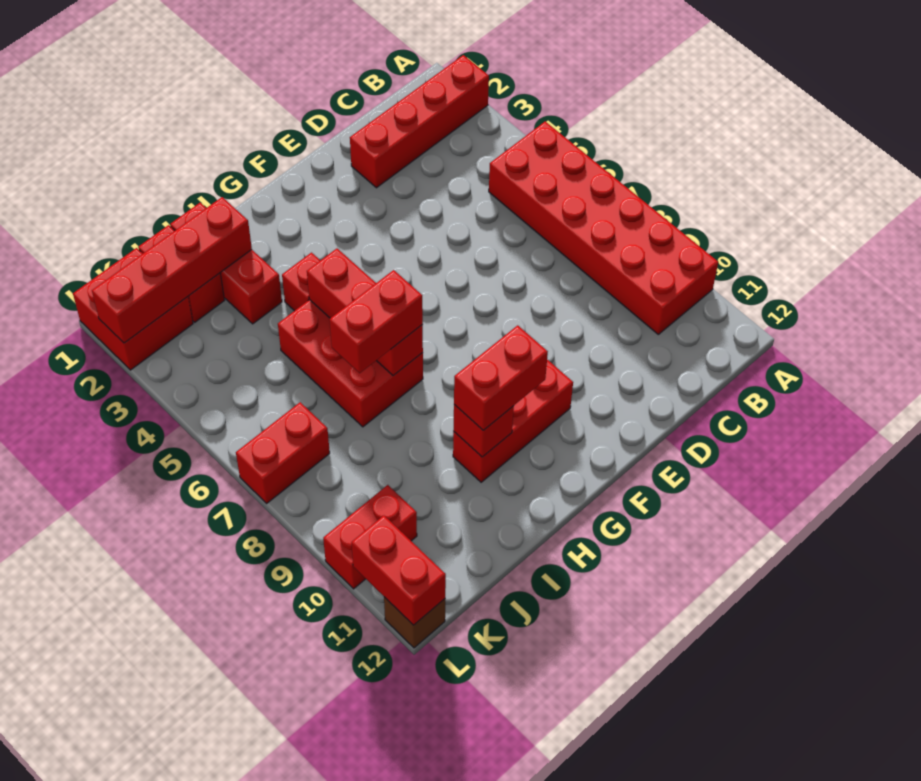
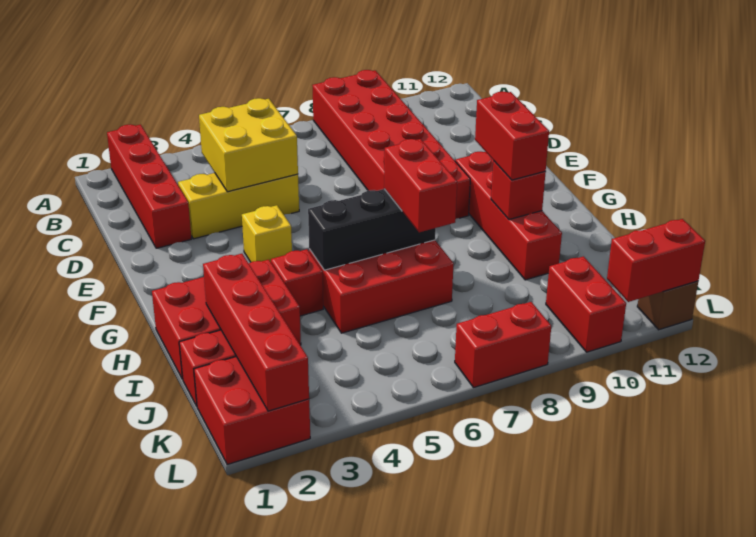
red 2x6 brick [489,122,718,334] -> red 2x6 brick turned to [312,70,470,219]
none -> yellow 2x2 brick [199,98,298,192]
none -> yellow 1x3 brick [178,173,299,239]
none -> yellow 1x1 brick [242,205,292,262]
red 1x3 brick [453,360,573,482] -> red 1x4 brick [455,152,562,280]
red 1x3 brick [307,249,423,376] -> black 1x3 brick [308,189,436,270]
red 1x3 brick [170,203,282,324] -> red 2x3 brick [152,260,301,379]
red 1x2 brick [236,402,330,503] -> red 1x2 brick turned to [455,302,551,388]

